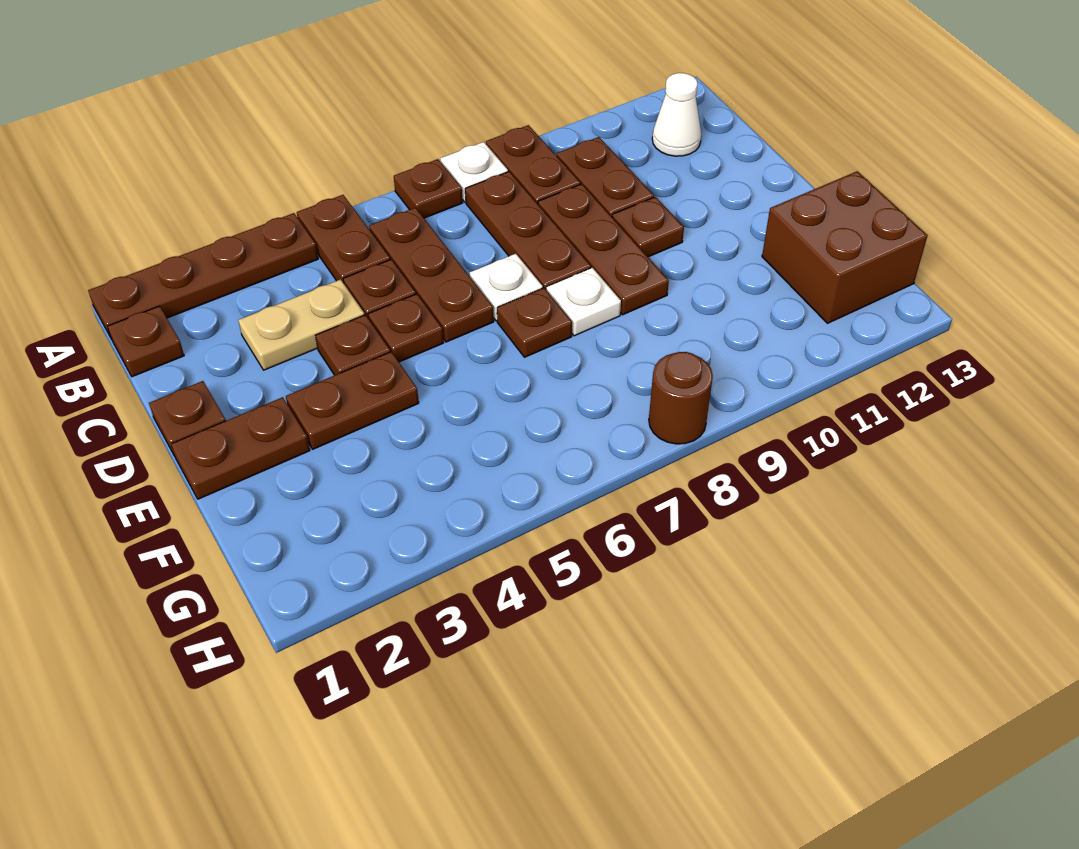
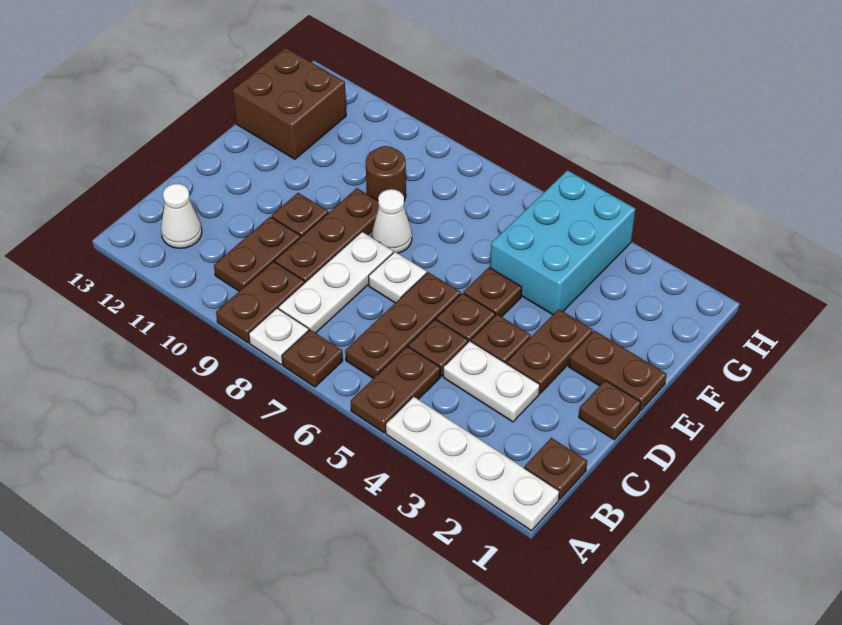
brown 1x4 plate [88,213,318,337] -> white 1x4 plate [386,397,559,531]
brown 1x3 plate [465,172,591,289] -> white 1x3 plate [278,232,393,333]
tan 1x2 plate [238,279,365,370] -> white 1x2 plate [443,341,540,422]
brown 1x2 plate [286,352,419,449] -> brown 1x2 plate turned to [507,309,593,393]
brown 1x1 plate [497,288,572,357] -> brown 1x1 plate moved to [464,267,522,317]
white 1x1 plate [546,268,621,336] -> white 1x1 cone [372,189,412,253]
none -> cyan 2x3 brick [490,170,635,315]
brown 1x1 round brick [649,352,713,444] -> brown 1x1 round brick moved to [366,146,406,201]

